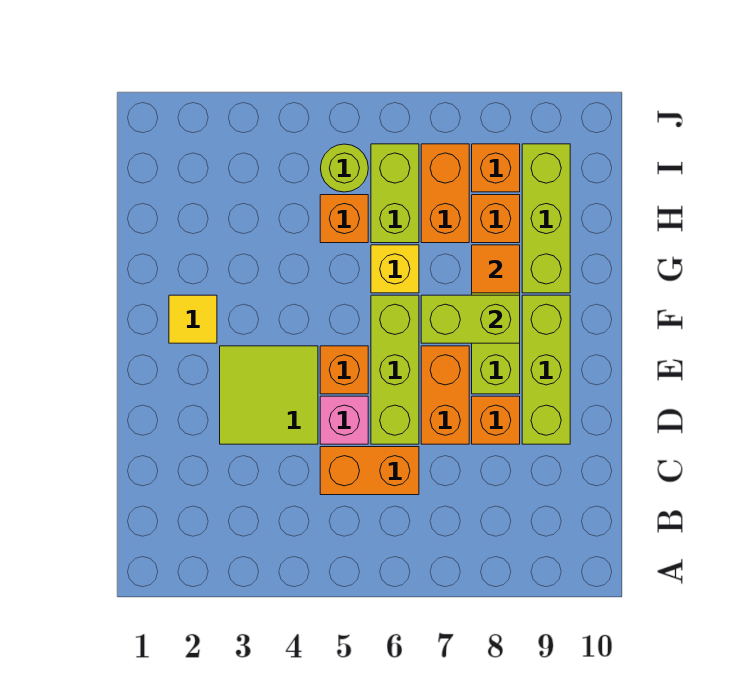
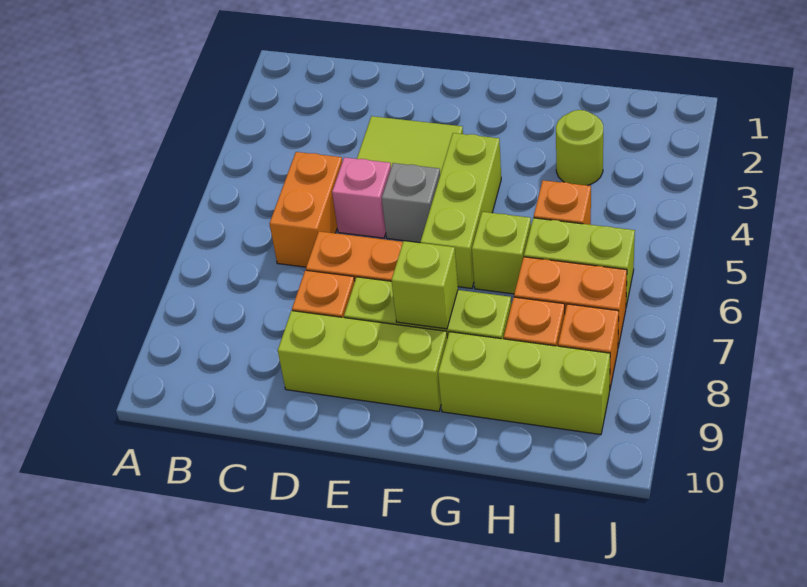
lime 1x3 brick [371,295,419,444] -> lime 1x3 brick turned to [420,133,501,288]
orange 1x1 brick [320,346,368,394] -> grey 1x1 brick [382,163,440,243]
yellow 1x1 tile [169,295,217,343] -> none
lime 1x2 brick [421,295,520,343] -> lime 1x1 brick [391,241,458,329]
yellow 1x1 brick [371,245,419,293] -> lime 1x1 brick [472,212,531,294]
orange 1x1 tile [472,245,520,293] -> none
lime 1x1 round brick [321,144,368,192] -> lime 1x1 round brick moved to [556,110,603,185]

